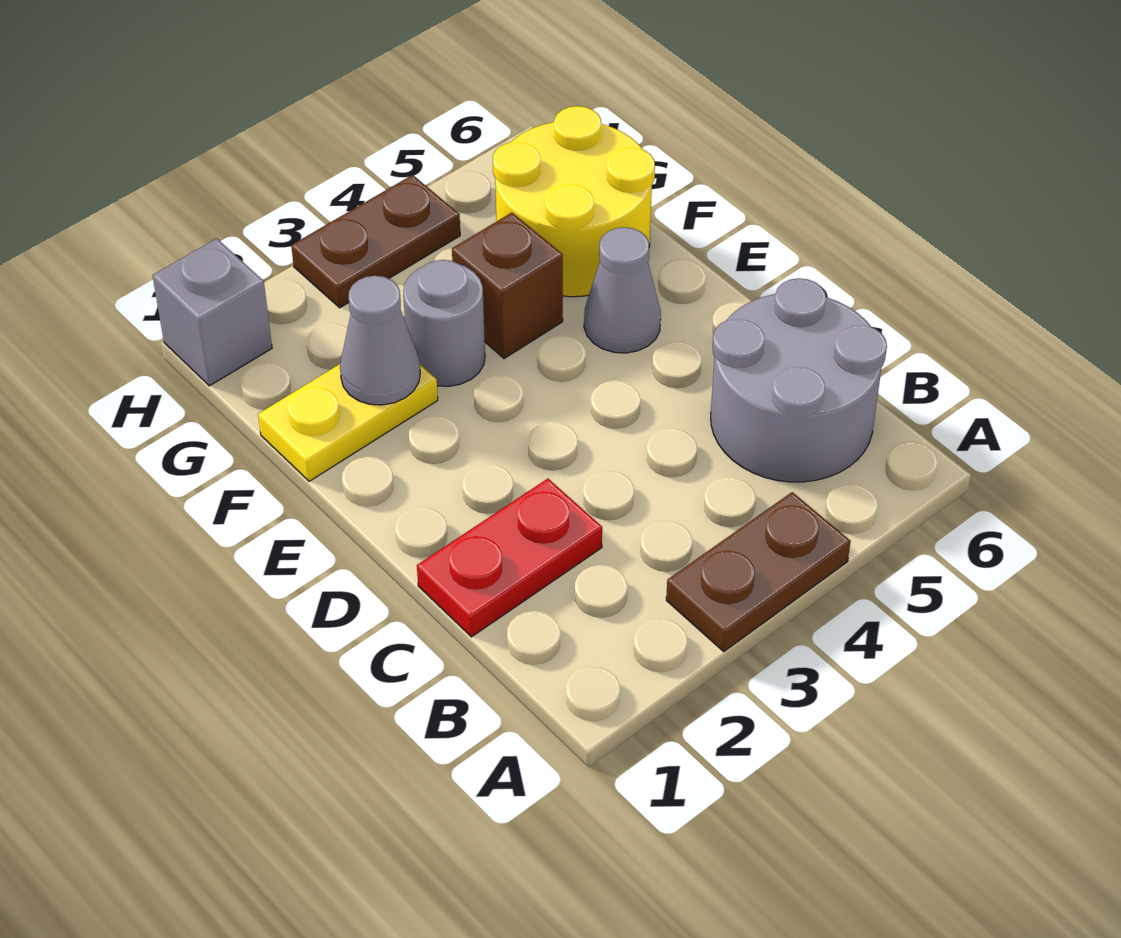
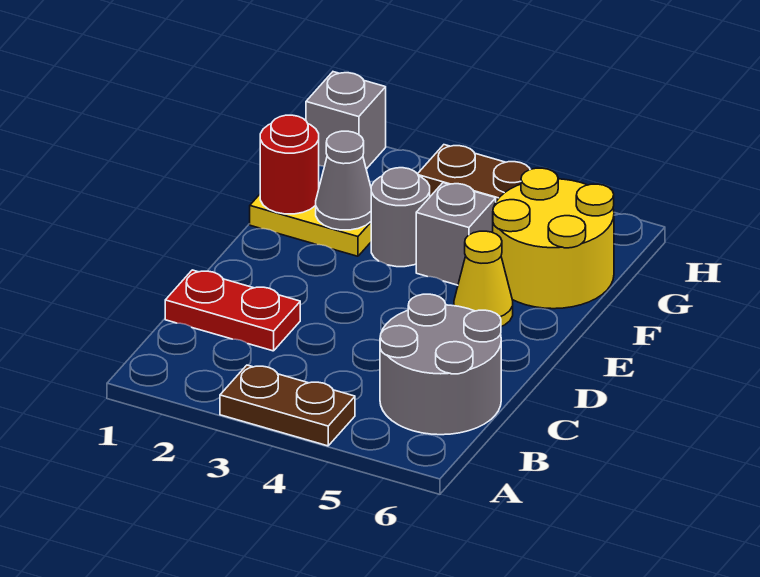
grey 1x1 cone [584,227,661,353] -> yellow 1x1 cone [454,231,513,326]
none -> red 1x1 round brick [260,115,319,214]
brown 1x1 brick [452,213,563,359] -> grey 1x1 brick [416,183,496,285]

